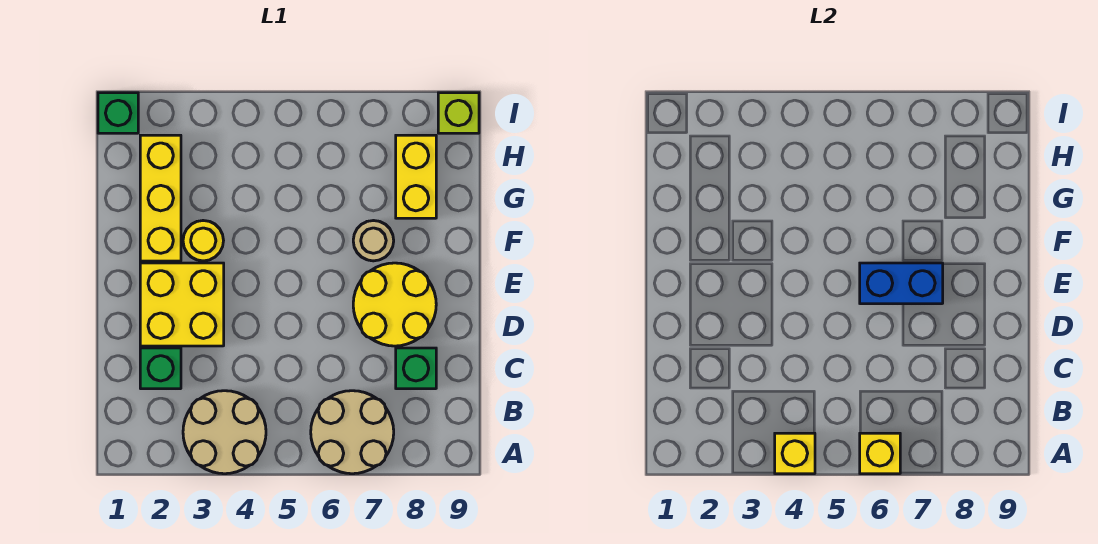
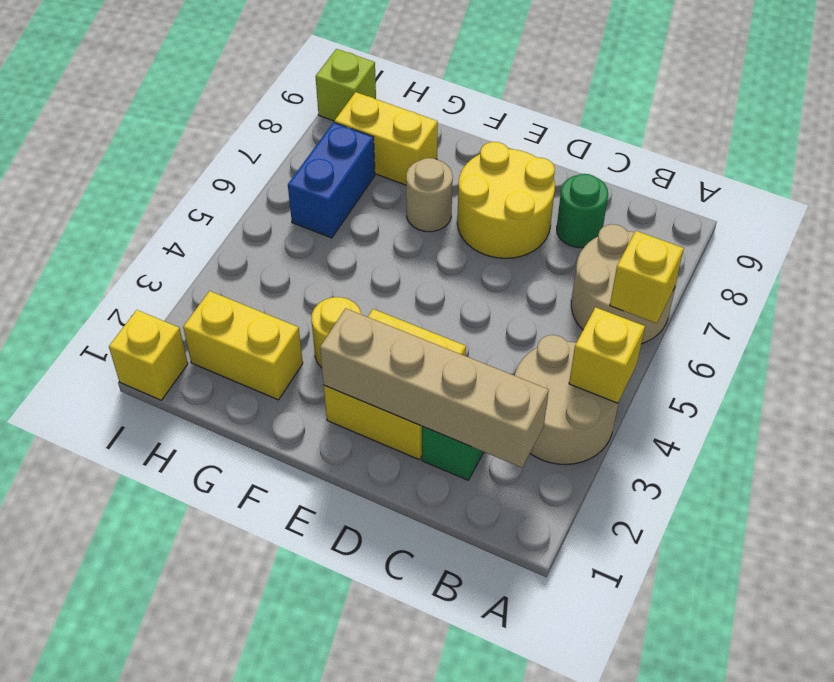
none -> tan 1x4 brick [320,308,549,468]
green 1x1 brick [396,348,436,389] -> green 1x1 round brick [557,174,608,248]
blue 1x2 brick [860,263,943,304] -> blue 1x2 brick moved to [288,122,375,238]
yellow 1x3 brick [140,135,181,261] -> yellow 1x2 brick [183,291,303,400]
green 1x1 brick [98,93,138,133] -> yellow 1x1 brick [109,310,188,400]

